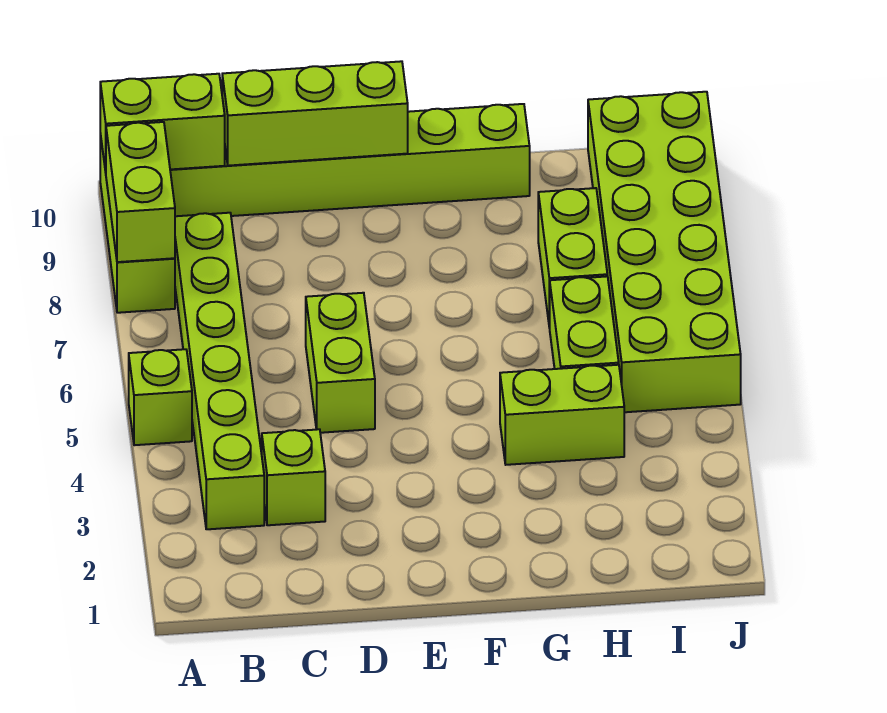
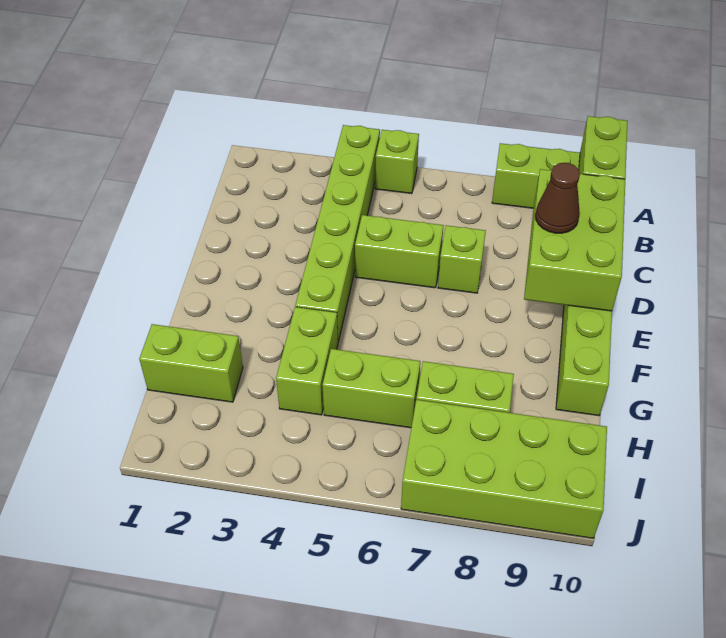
lime 1x2 brick [106,122,175,262] -> lime 1x2 brick moved to [139,324,243,402]
lime 1x6 brick [175,213,264,529] -> lime 1x6 brick turned to [295,125,380,342]
lime 1x1 brick [262,429,325,525] -> lime 1x1 brick moved to [438,225,486,293]
lime 1x3 brick [222,61,408,166] -> lime 2x3 brick [524,169,625,311]
none -> brown 1x1 cone [535,163,580,233]
lime 2x6 brick [588,92,741,412] -> lime 2x4 brick [401,400,607,538]

